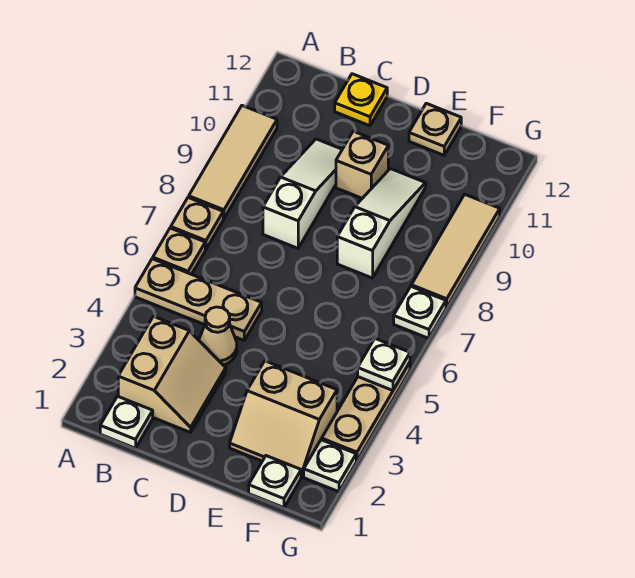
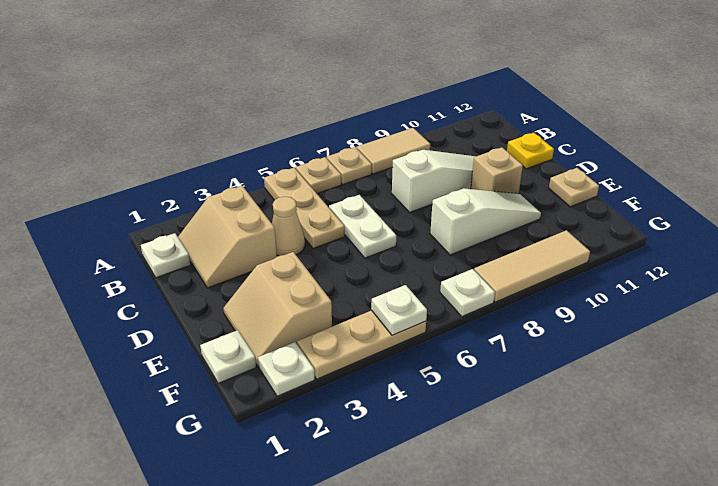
tan 1x3 tile [189,106,277,219] -> tan 1x2 tile [357,128,430,174]
tan 2x2 slope [118,316,226,432] -> tan 2x2 slope turned to [178,186,277,288]
none -> white 1x2 plate [329,195,396,258]

